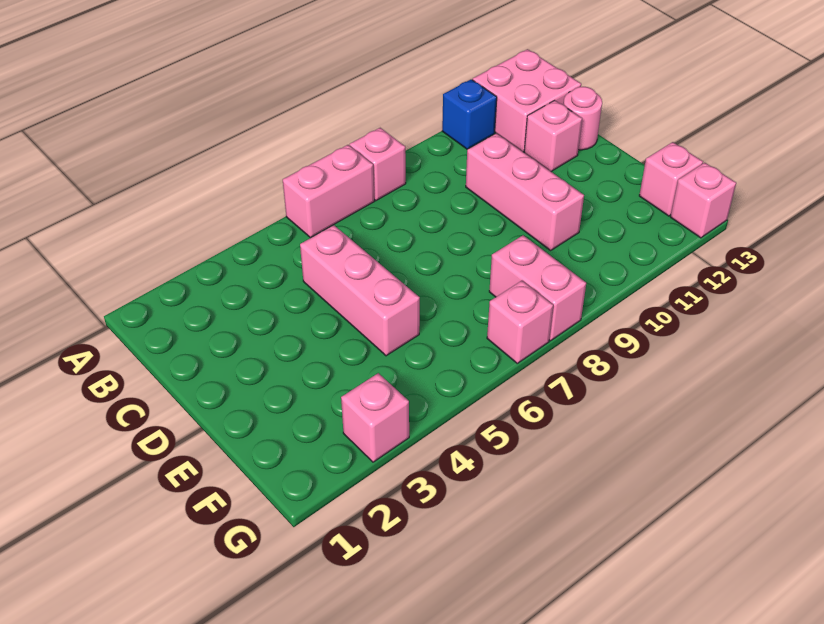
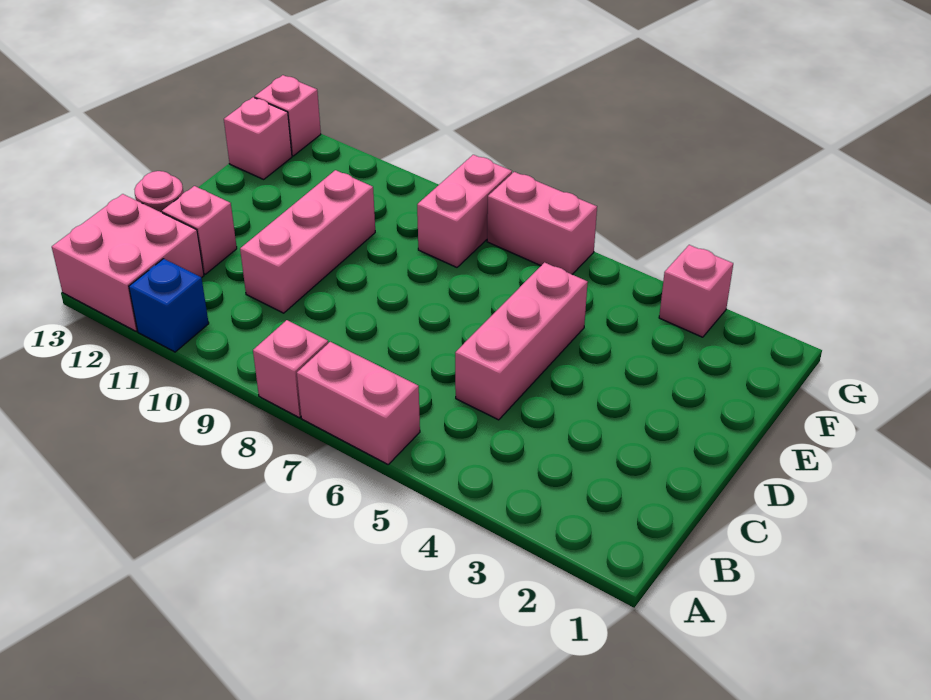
pink 1x1 brick [487,281,553,363] -> pink 1x2 brick [487,172,597,274]

